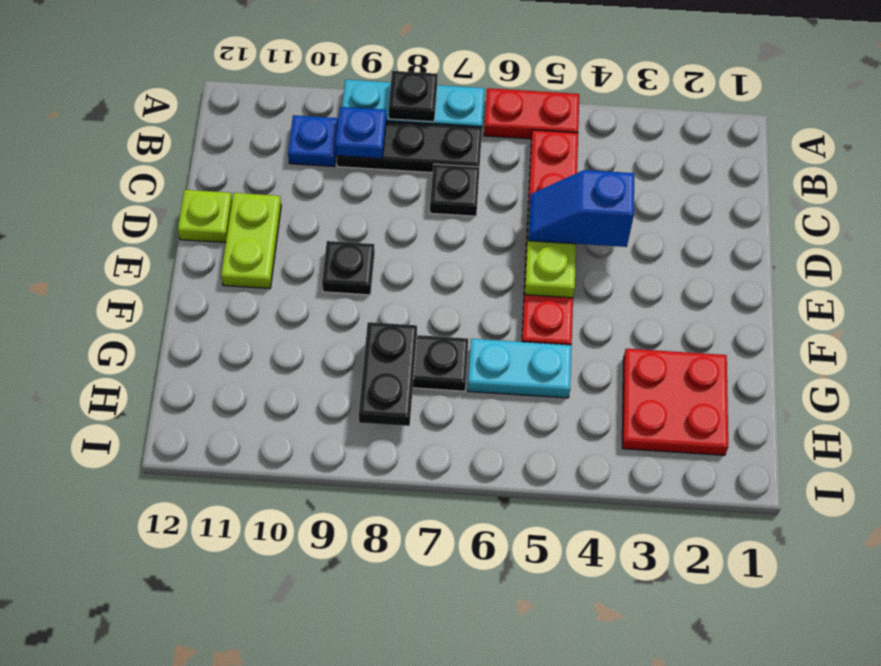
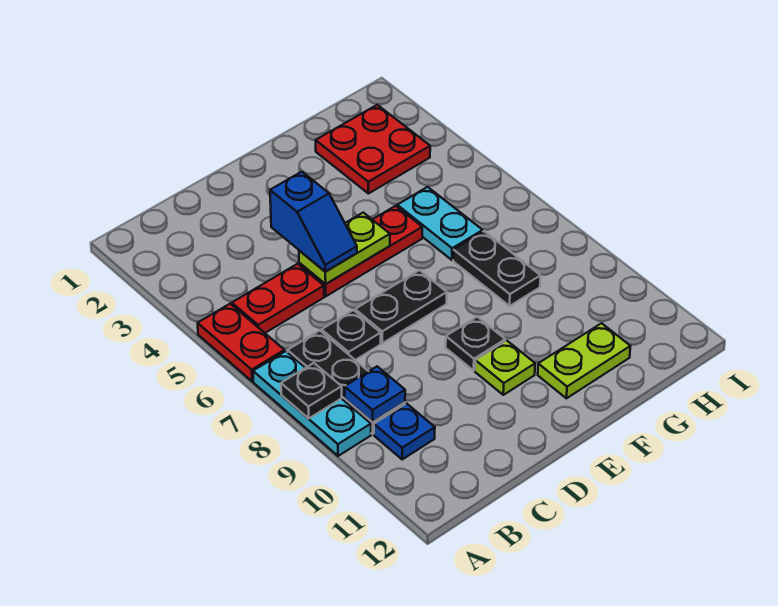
lime 1x2 plate [221,193,281,288] -> lime 1x2 plate moved to [538,323,630,398]
lime 1x1 plate [178,190,232,243] -> lime 1x1 plate moved to [475,340,535,395]
black 1x2 plate [359,322,417,426] -> black 1x2 plate moved to [355,270,447,343]

